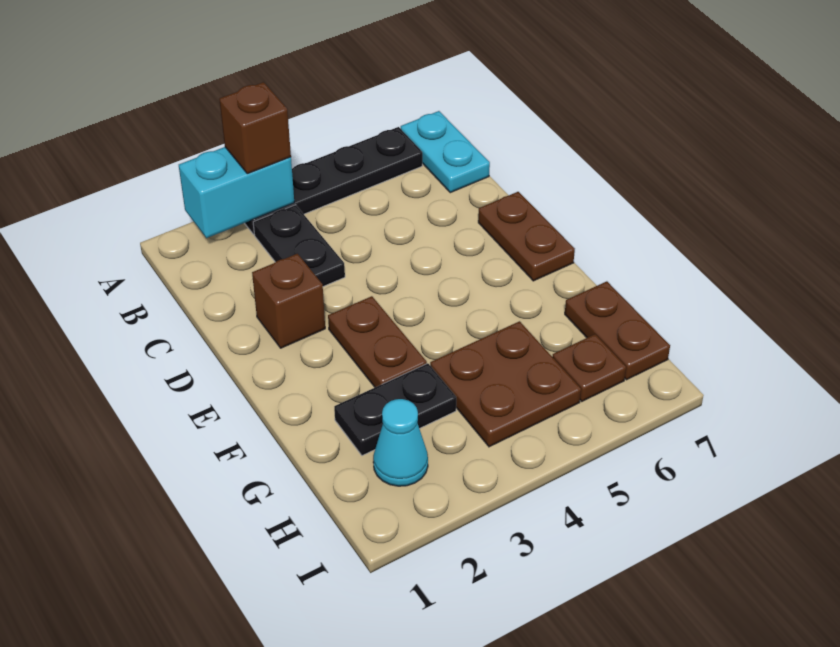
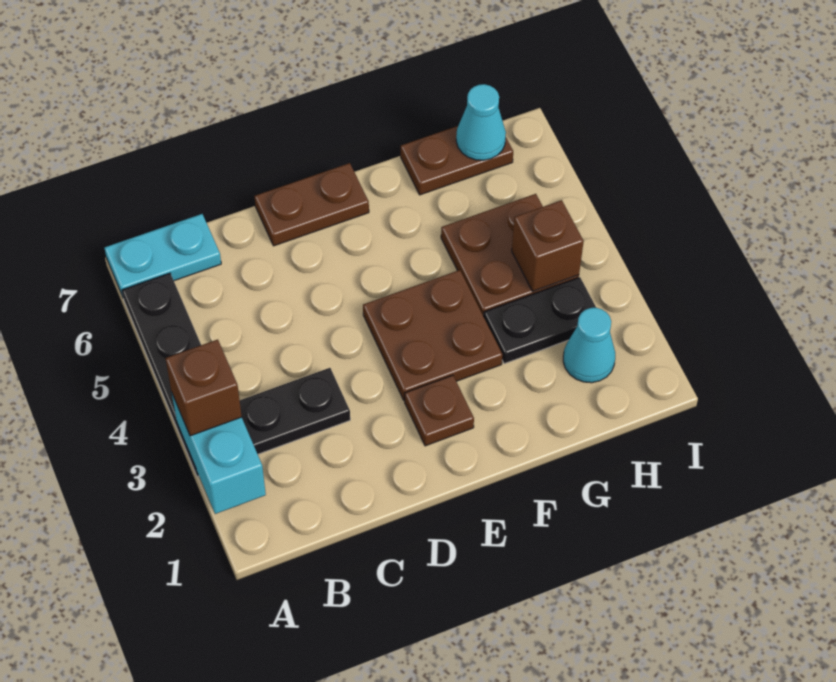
brown 1x1 brick [252,254,325,348] -> brown 1x1 brick moved to [512,200,584,291]
brown 1x2 plate [328,296,427,387] -> brown 2x2 plate [363,270,502,400]
black 1x2 plate [334,363,456,456] -> black 1x2 plate turned to [484,277,596,364]
brown 1x1 plate [552,334,626,401] -> brown 1x1 plate moved to [405,375,474,446]
none -> cyan 1x1 cone [456,84,506,160]

